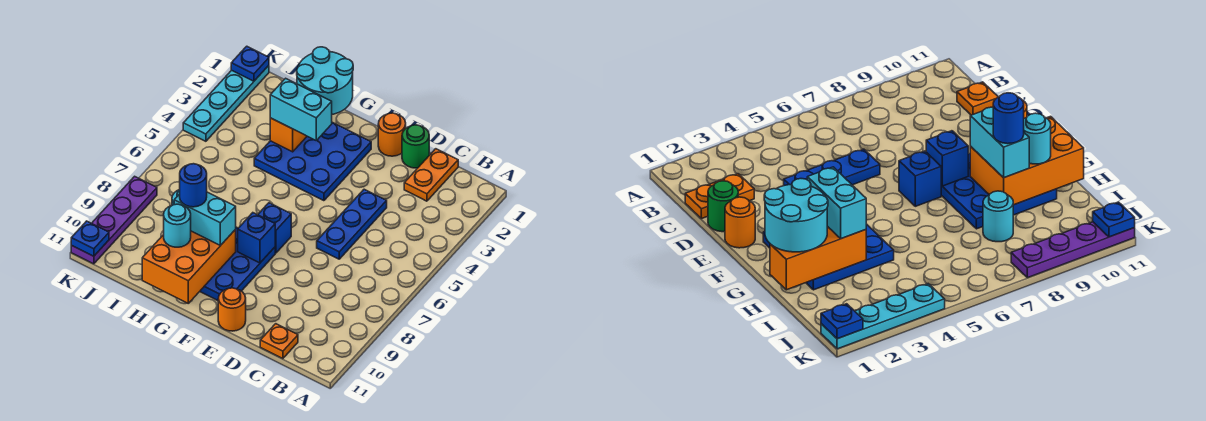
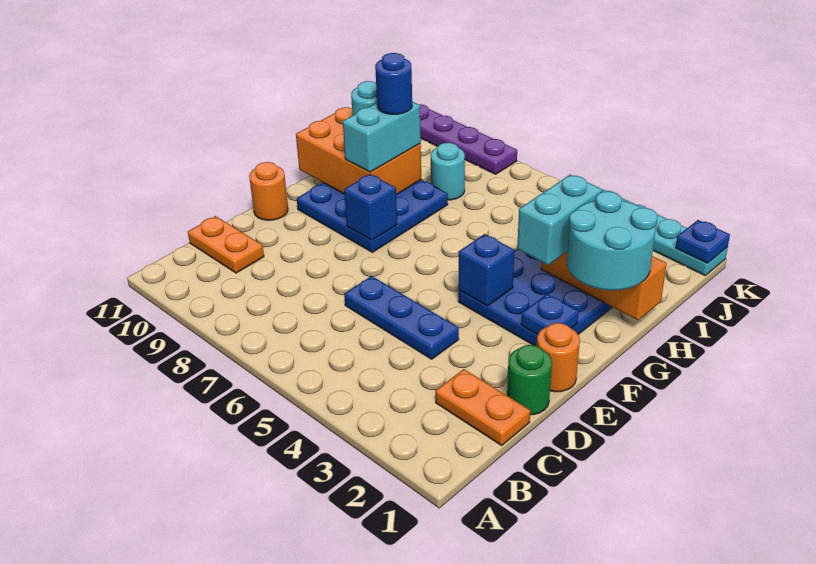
orange 1x1 plate [260,324,298,359] -> orange 1x2 plate [188,216,264,273]
blue 1x1 brick [258,203,291,253] -> blue 1x1 brick moved to [458,234,514,306]
blue 1x1 plate [71,221,109,256] -> blue 1x1 plate moved to [521,294,579,334]

